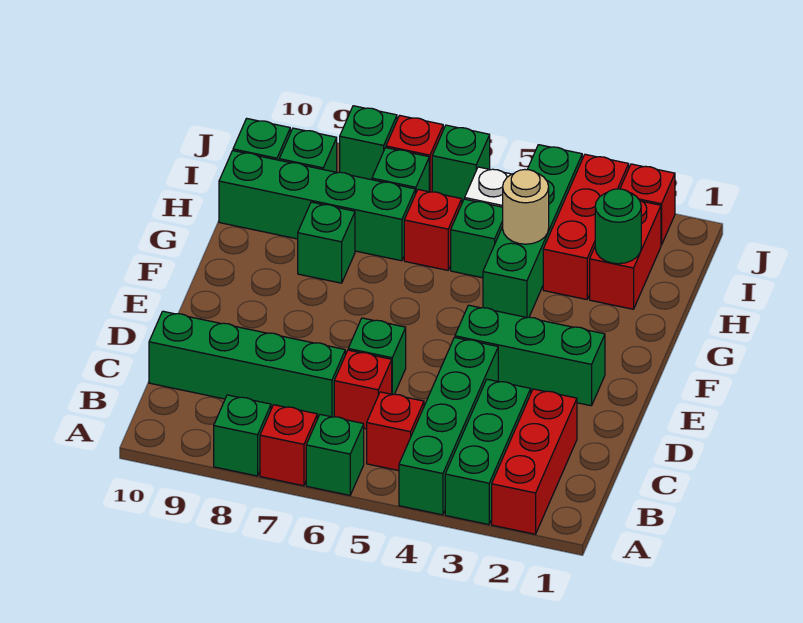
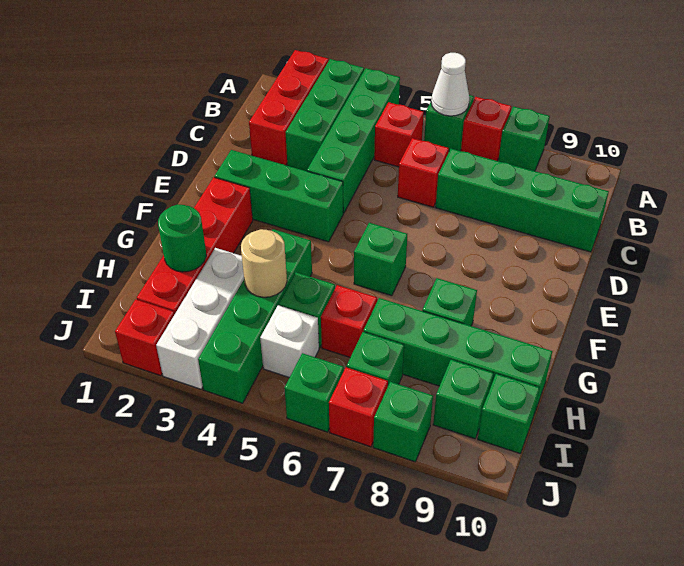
none -> white 1x1 cone [431,53,469,116]
green 1x1 brick [348,318,406,395] -> green 1x1 brick moved to [354,223,407,296]
red 1x2 brick [590,200,661,309] -> red 1x4 brick [137,177,253,314]
red 1x3 brick [543,154,629,300] -> white 1x3 brick [156,248,244,389]

